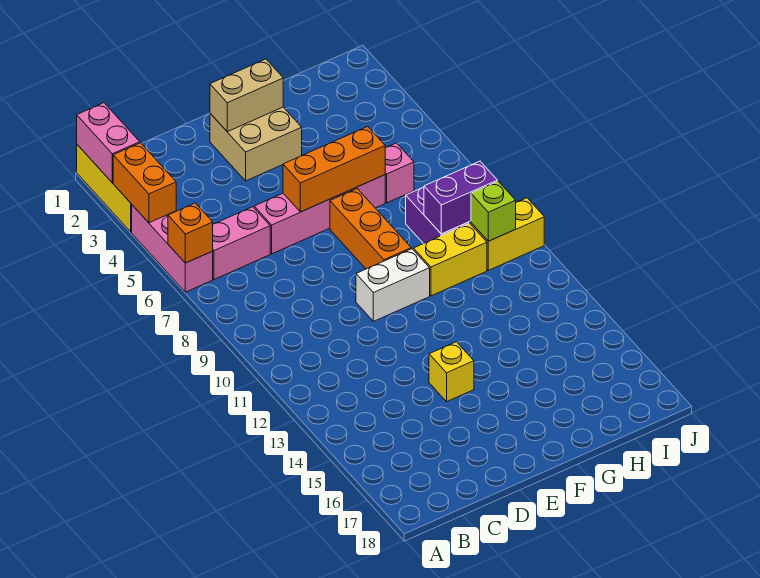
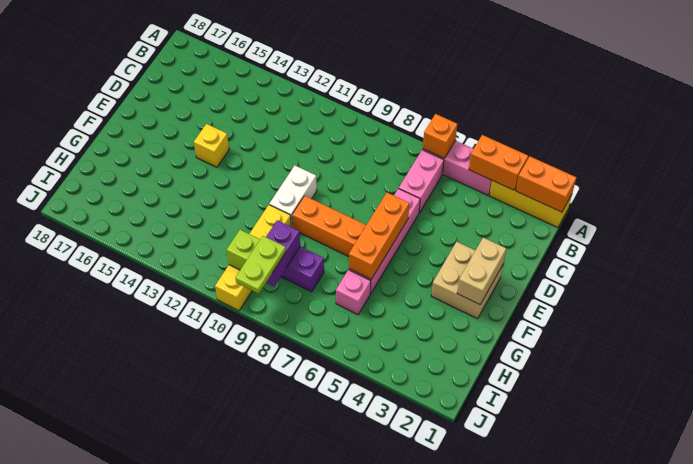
pink 1x2 brick [77,103,140,183] -> orange 1x2 brick [516,156,577,212]
none -> lime 1x2 plate [235,236,286,293]

